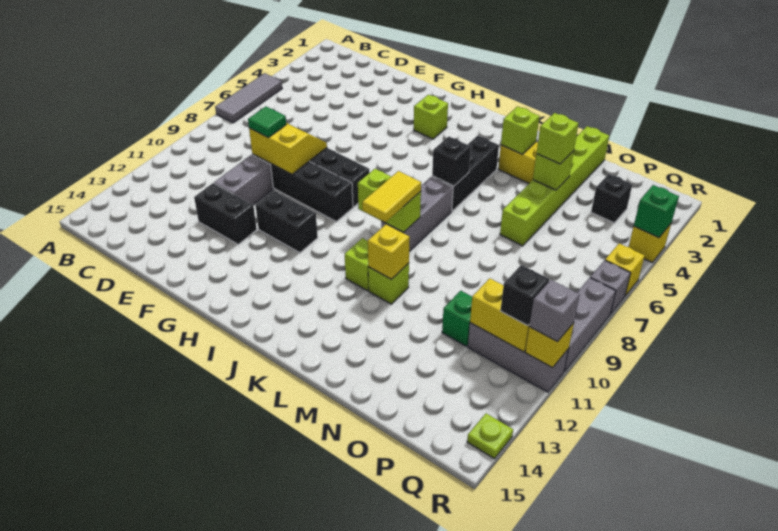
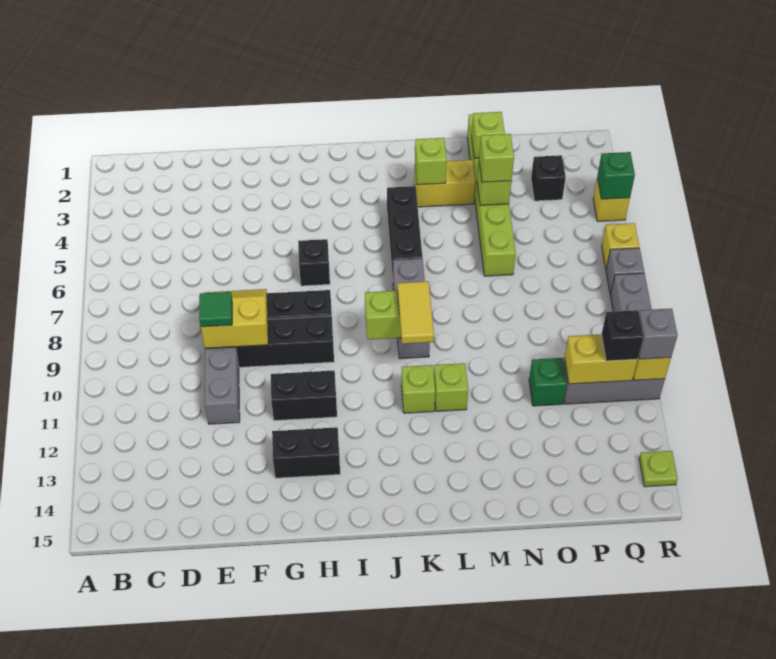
grey 1x3 tile [215,73,282,123] -> none
black 1x2 brick [194,183,257,244] -> black 1x2 brick moved to [272,427,340,478]
lime 1x1 brick [414,95,448,139] -> lime 1x1 brick moved to [472,112,505,158]
black 1x1 brick [432,137,471,186] -> black 1x1 brick moved to [298,239,330,286]
yellow 1x1 brick [368,224,410,279] -> none

